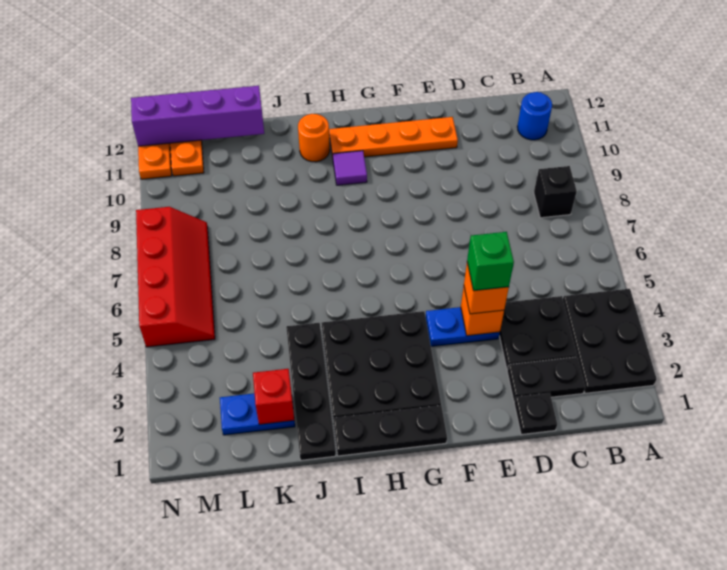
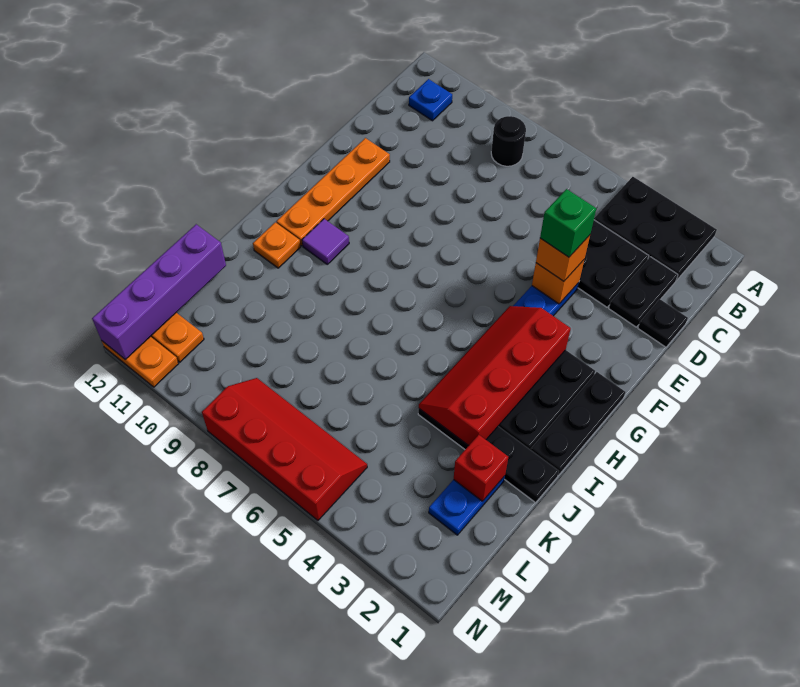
black 1x1 brick [534,166,577,218] -> black 1x1 round brick [491,116,526,166]
blue 1x1 round brick [517,92,552,140] -> blue 1x1 plate [409,79,452,121]
none -> red 2x4 slope [419,306,571,446]
orange 1x1 round brick [298,114,330,162] -> orange 1x1 plate [253,222,301,268]

